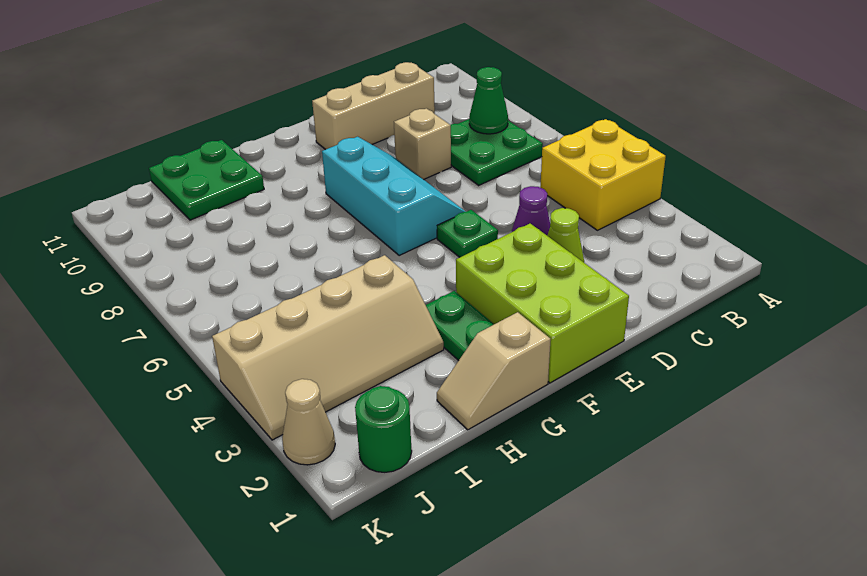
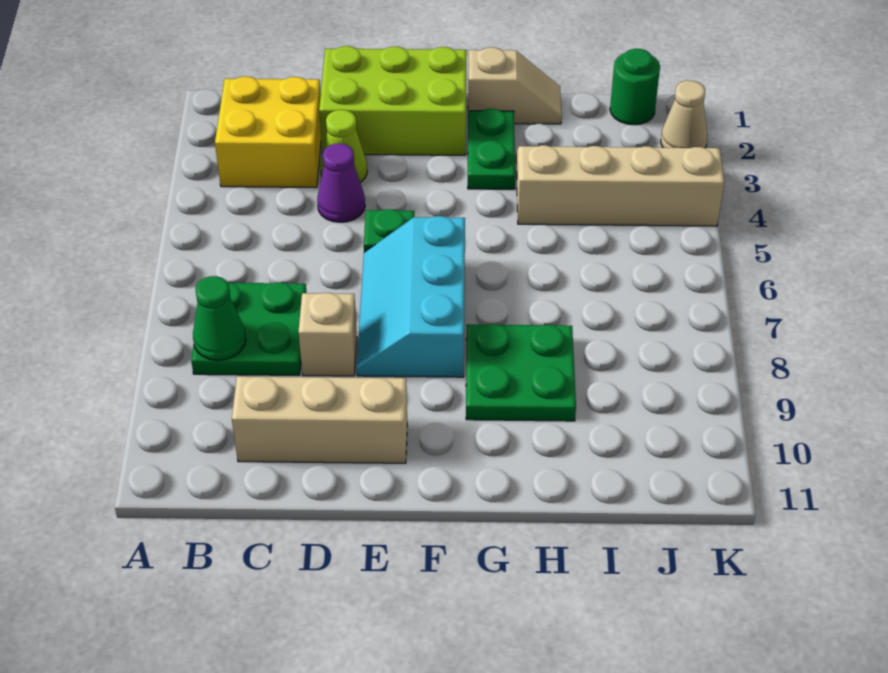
yellow 2x2 brick [540,119,666,230] -> yellow 2x2 brick moved to [215,76,321,188]
lime 2x3 brick [456,224,629,383] -> lime 2x3 brick turned to [319,46,467,155]
green 2x2 plate [149,140,264,220] -> green 2x2 plate moved to [466,324,576,421]

